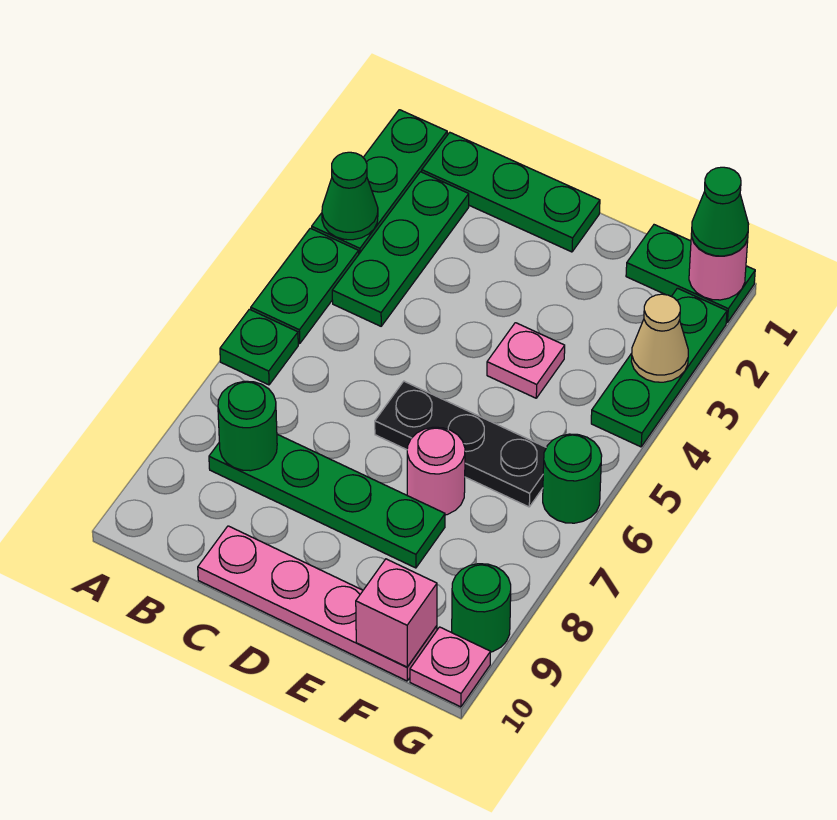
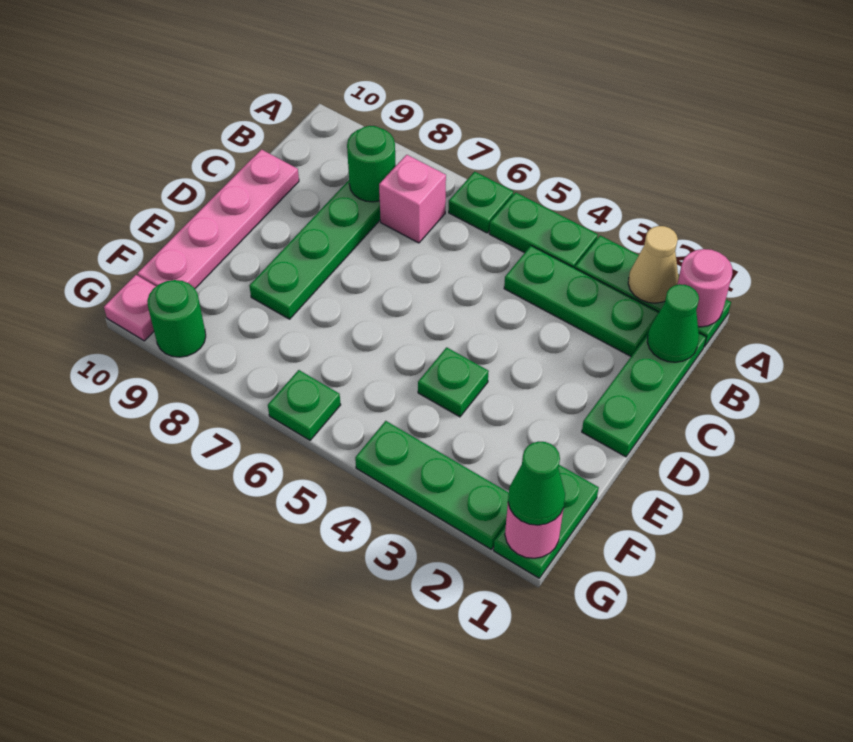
green 1x1 cone [322,152,378,240] -> green 1x1 cone moved to [647,284,699,362]
black 1x3 plate [375,381,546,507] -> none
pink 1x1 plate [487,323,565,398] -> green 1x1 plate [418,347,489,417]
pink 1x1 round brick [407,427,465,515] -> pink 1x1 round brick moved to [677,249,732,327]
pink 1x1 brick [356,559,437,667] -> pink 1x1 brick moved to [379,155,446,243]
tan 1x1 cone [631,294,688,382] -> tan 1x1 cone moved to [628,226,678,303]
green 1x1 round brick [543,434,602,523] -> green 1x1 plate [268,370,341,440]

